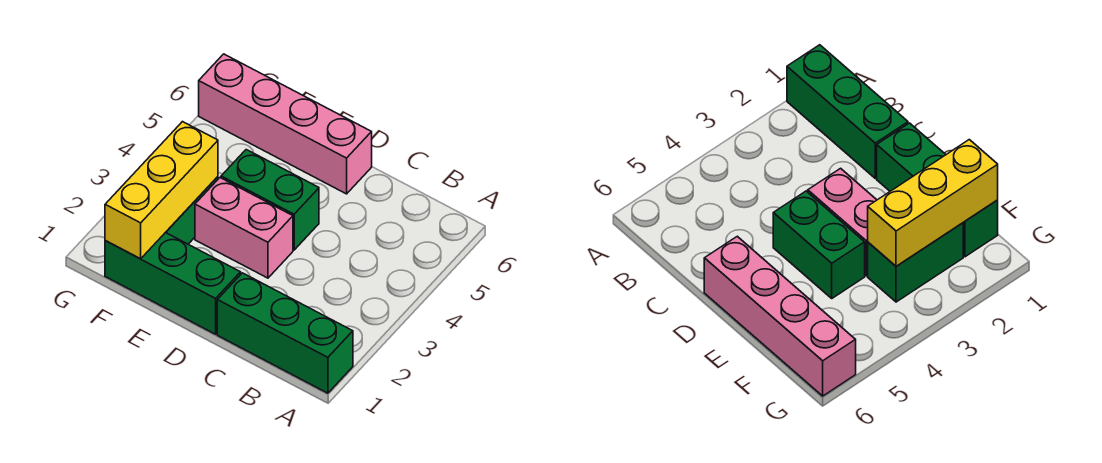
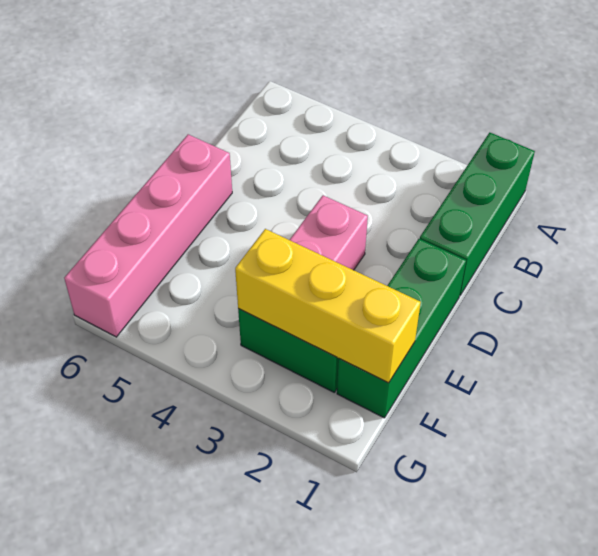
green 1x2 brick [221,150,319,250] -> none

